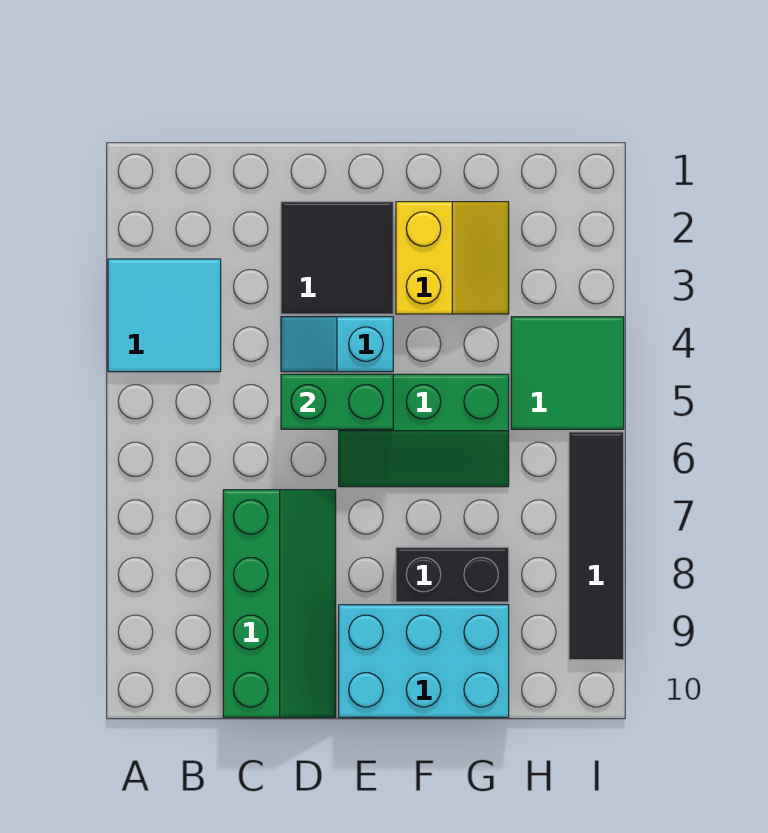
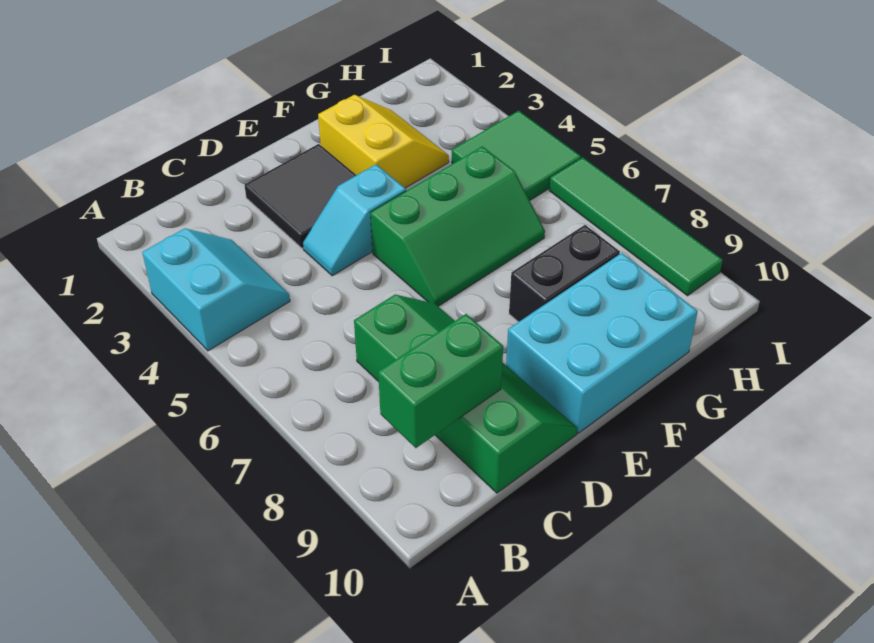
cyan 2x2 tile [108,259,221,372] -> cyan 2x2 slope [142,228,290,351]
green 1x2 brick [281,374,393,429] -> green 1x2 brick moved to [378,314,503,448]
black 1x4 tile [569,432,624,660] -> green 1x4 tile [549,157,723,296]

